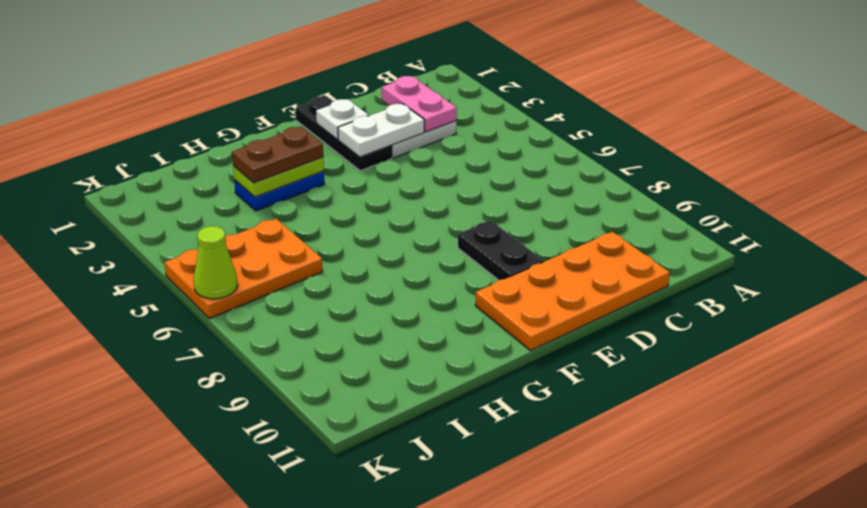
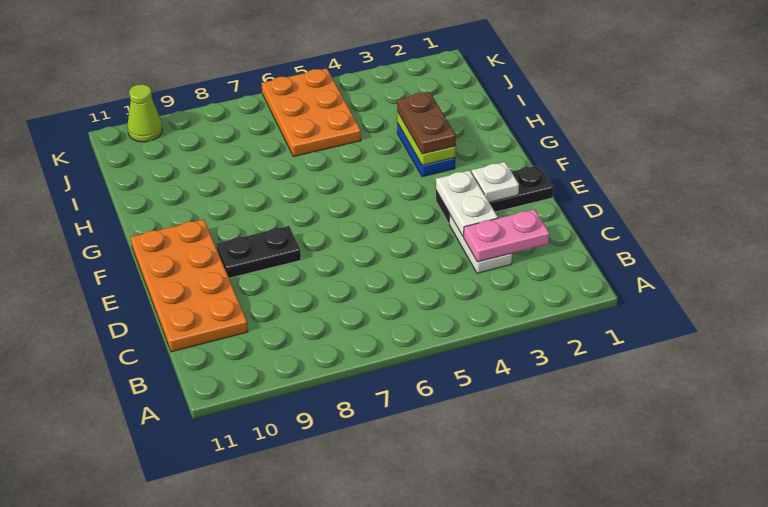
lime 1x1 cone [194,226,237,299] -> lime 1x1 cone moved to [127,84,163,142]

